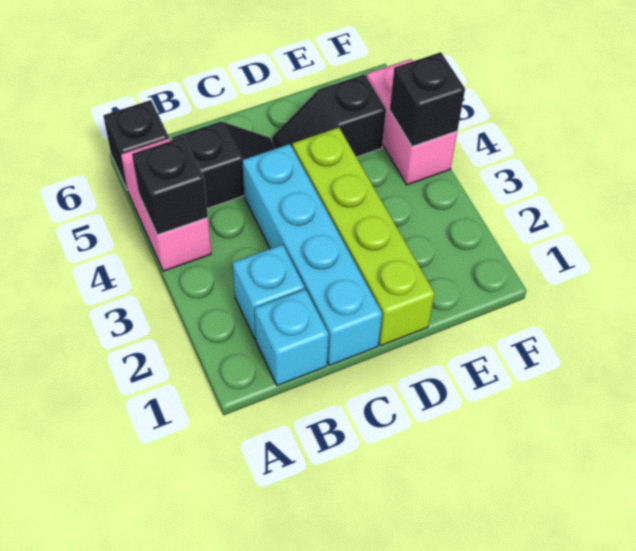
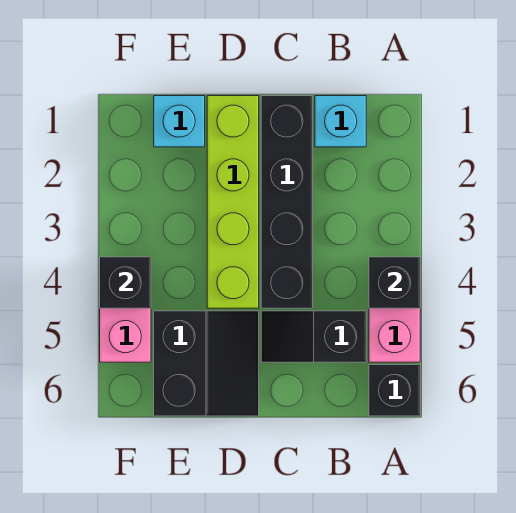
cyan 1x1 brick [232,245,305,340] -> cyan 1x1 brick moved to [154,96,205,147]
cyan 1x4 brick [242,144,382,365] -> black 1x4 brick [261,96,313,308]
black 1x2 slope [272,74,386,157] -> black 2x2 slope [154,311,259,416]

